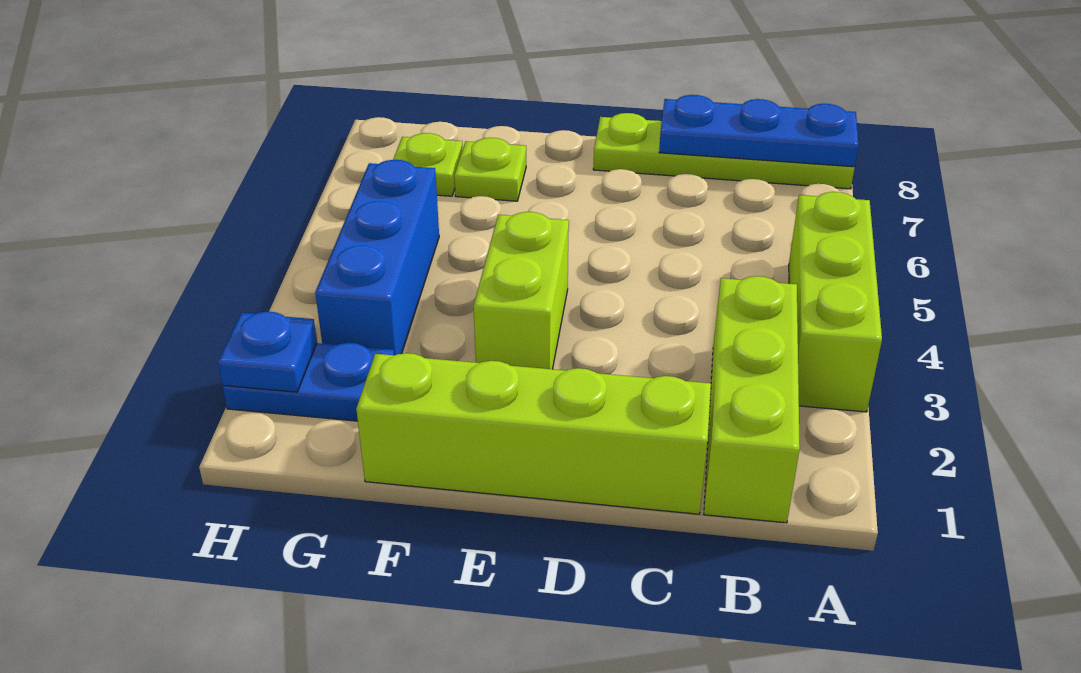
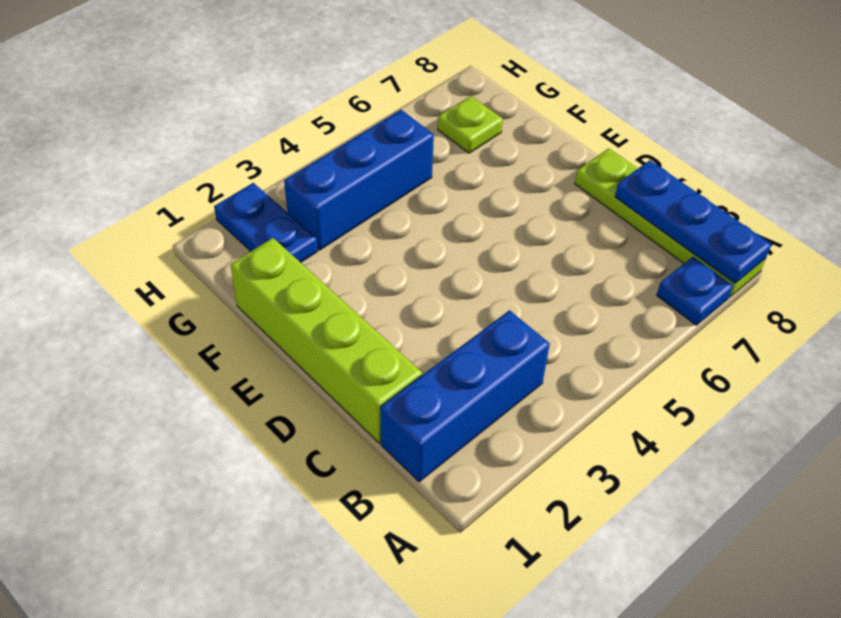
lime 1x3 brick [789,192,882,412] -> none
lime 1x3 brick [704,276,800,523] -> blue 1x3 brick [380,310,550,482]
lime 1x2 brick [474,212,569,369] -> none
lime 1x1 plate [454,138,526,201] -> none
blue 1x1 plate [218,312,317,392] -> blue 1x1 plate moved to [657,257,733,325]

